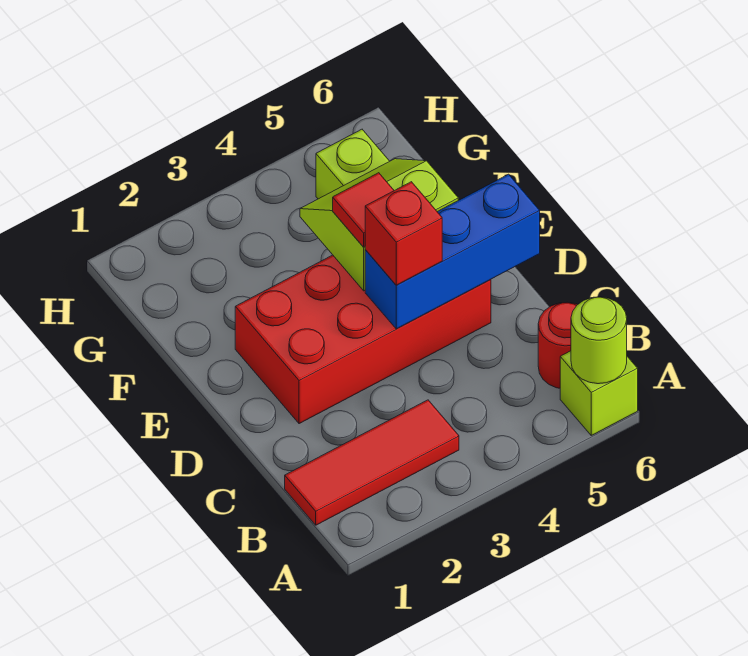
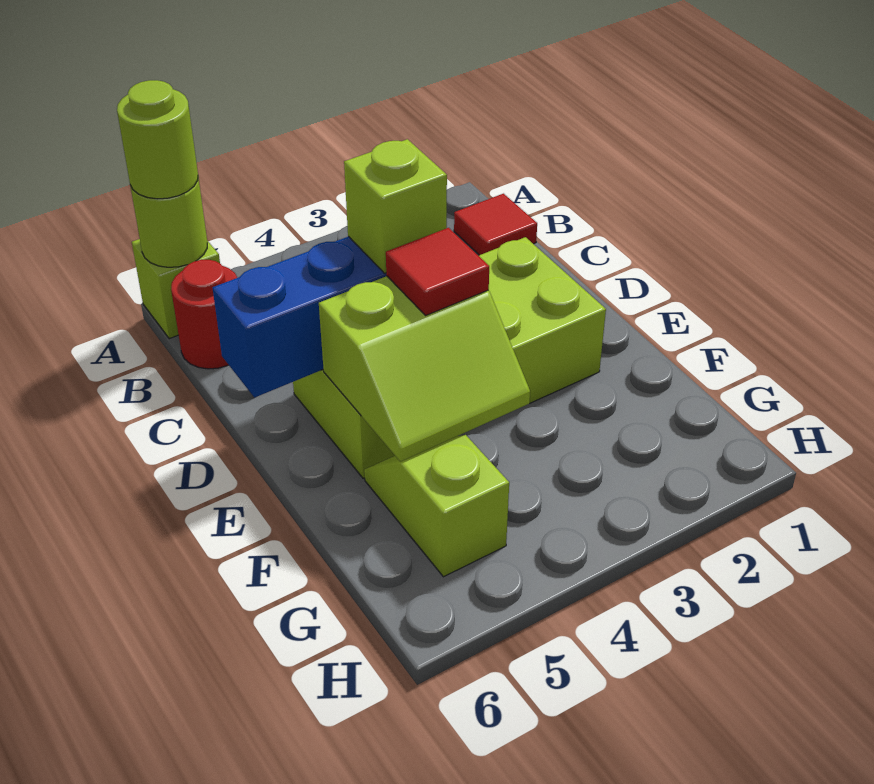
none -> lime 1x1 round brick [117,80,198,199]
red 1x3 tile [285,400,459,525] -> red 1x1 tile [454,194,537,255]
red 2x4 brick [235,255,491,424] -> lime 2x4 brick [293,237,606,478]
red 1x1 brick [365,182,442,285] -> lime 1x1 brick [344,139,447,273]

